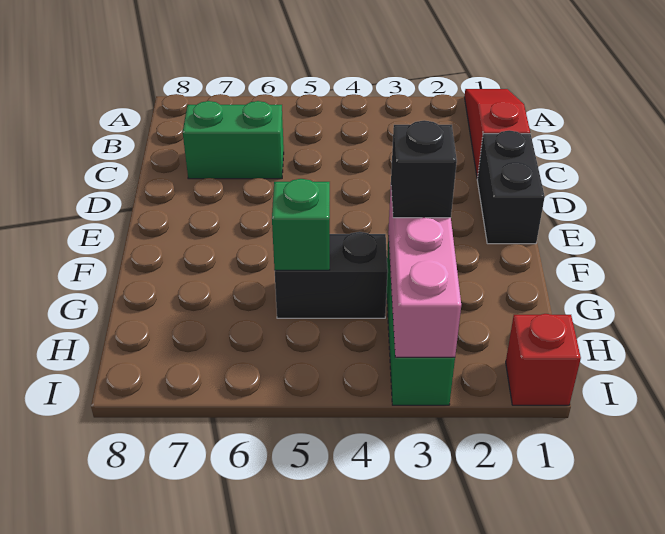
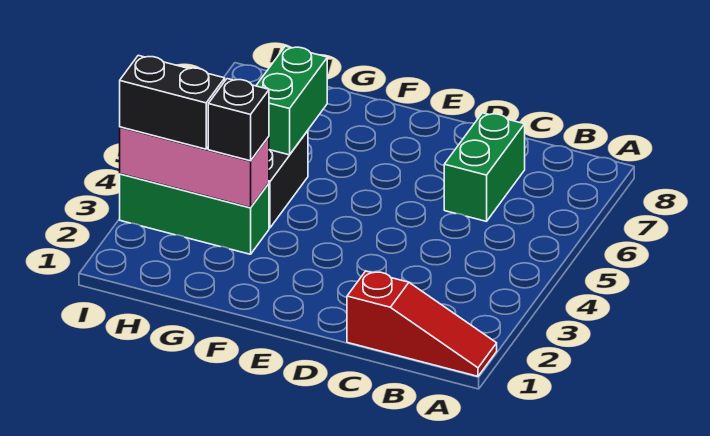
black 1x2 brick [477,130,545,244] -> black 1x2 brick moved to [120,55,225,149]
green 1x1 brick [272,179,330,270] -> green 1x2 brick [256,46,327,155]
red 1x1 brick [506,314,581,405] -> none

